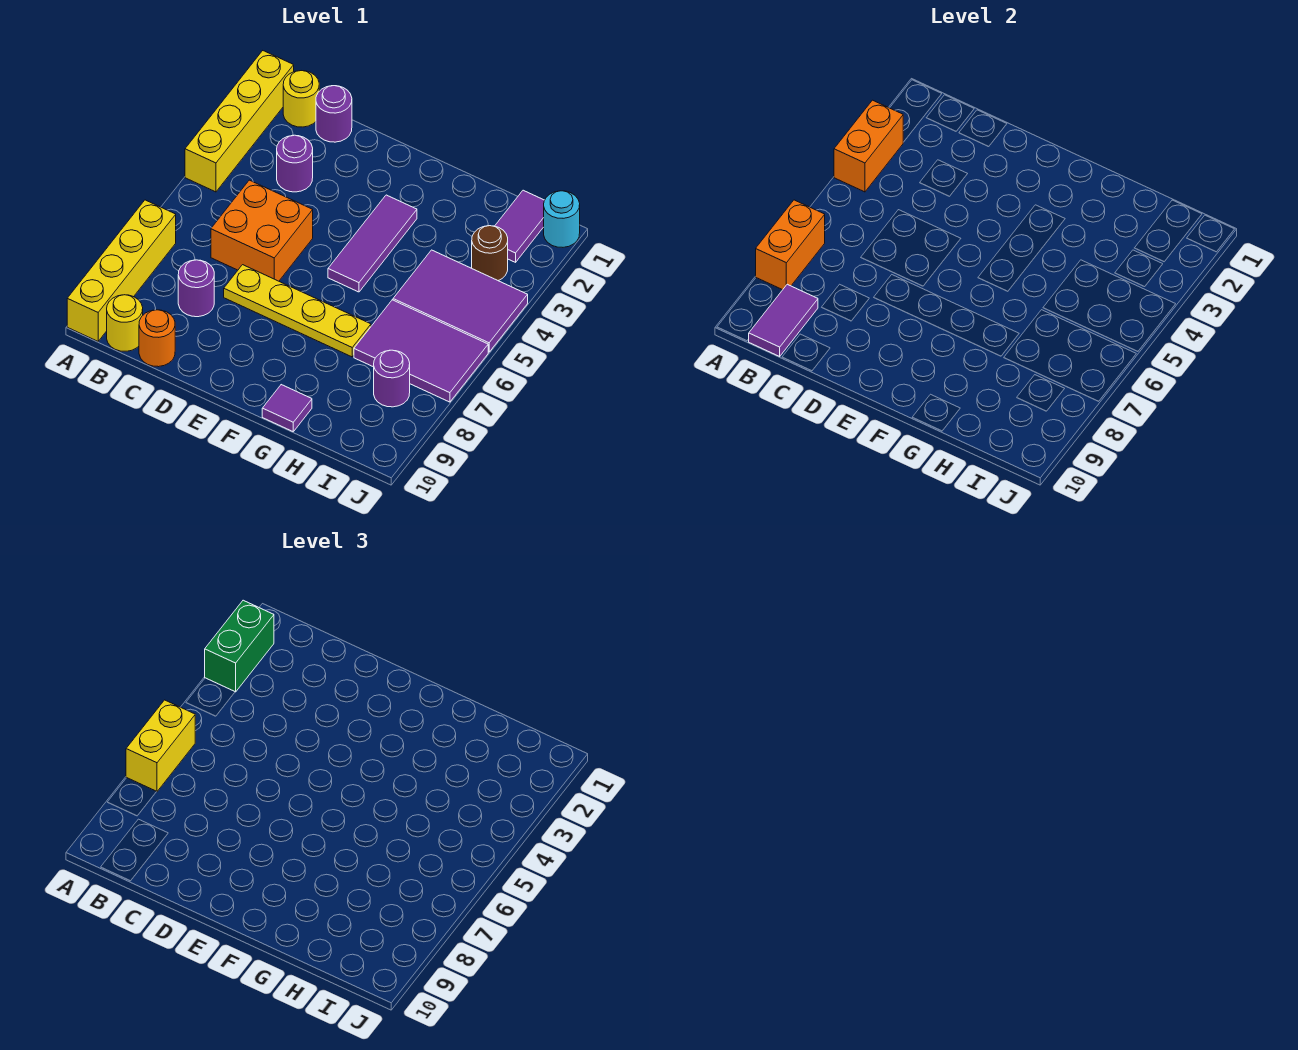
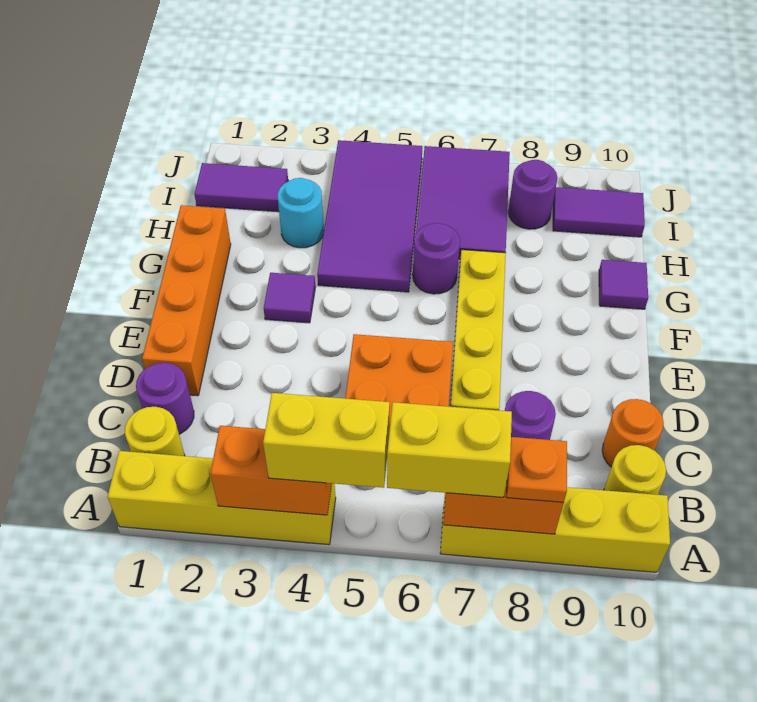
green 1x2 brick [205,600,274,692] -> none
none -> yellow 1x2 brick [263,393,390,488]
none -> orange 1x1 plate [507,437,567,503]
purple 1x2 tile [749,284,818,356] -> purple 1x2 tile moved to [553,187,645,237]
purple 1x1 round brick [277,135,313,192] -> purple 1x1 round brick moved to [413,223,460,294]
none -> orange 1x4 brick [142,205,231,396]
purple 1x3 tile [328,195,417,292] -> purple 1x1 tile [264,273,316,323]
purple 2x3 tile [393,250,528,352] -> purple 2x4 tile [317,140,422,292]
brown 1x1 round brick [472,226,508,280] -> none
cyan 1x1 round brick [544,191,580,247] -> cyan 1x1 round brick moved to [278,178,324,248]

